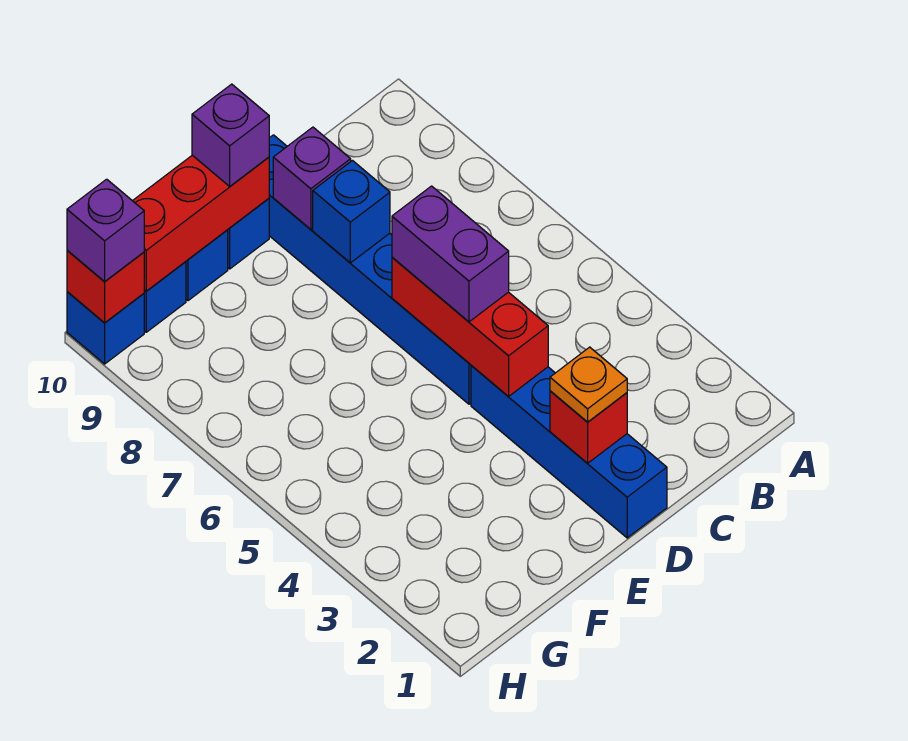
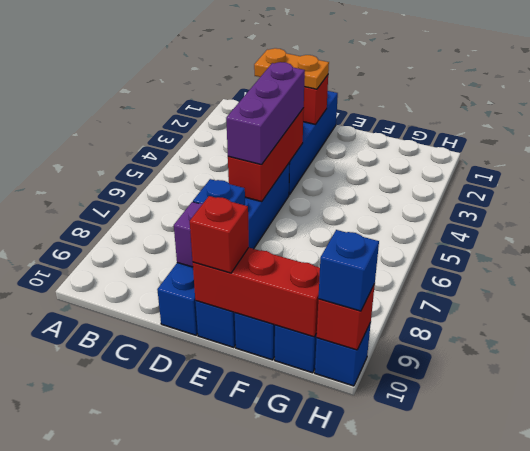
orange 1x1 plate [550,347,627,422] -> orange 1x2 plate [254,48,329,89]
purple 1x2 brick [392,186,509,322] -> purple 1x3 brick [226,62,305,165]
purple 1x1 brick [192,84,269,186] -> red 1x1 brick [190,196,249,273]
purple 1x1 brick [67,179,144,281] -> blue 1x1 brick [318,230,379,311]

